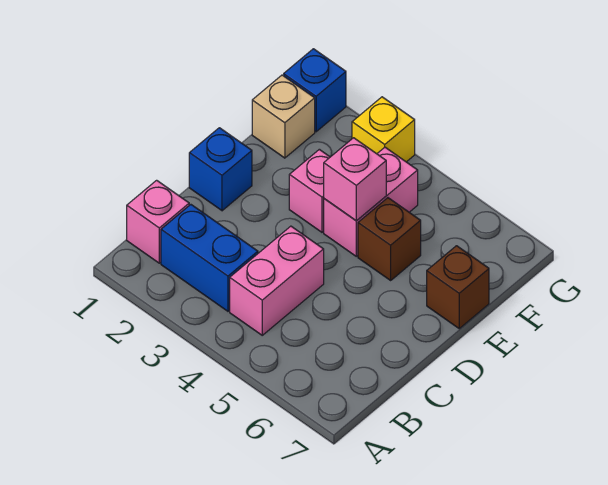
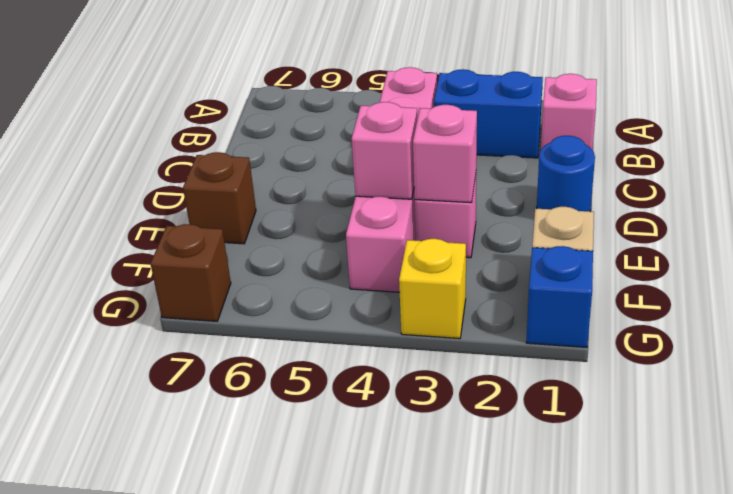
blue 1x1 brick [189,128,252,211] -> blue 1x1 round brick [537,136,595,211]
none -> pink 1x1 brick [413,105,477,203]
brown 1x1 brick [358,198,421,280] -> brown 1x1 brick moved to [151,224,231,321]

